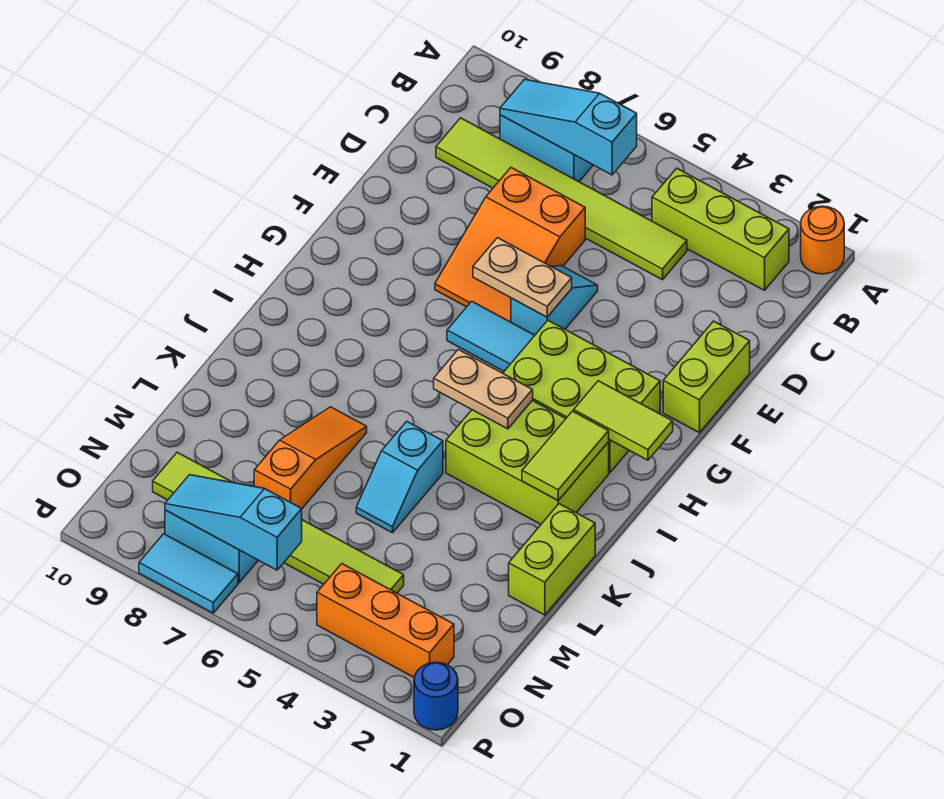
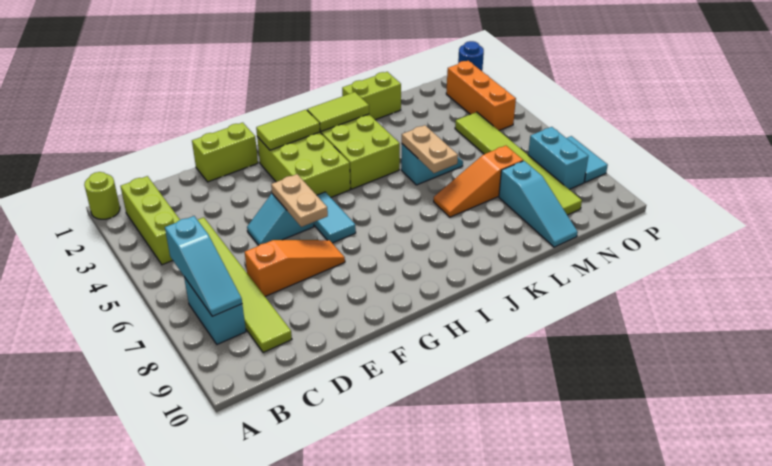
orange 1x1 round brick [801,206,844,274] -> lime 1x1 round brick [84,172,120,219]
orange 2x3 slope [435,168,585,322] -> orange 1x3 slope [245,240,345,296]
lime 1x2 tile [574,381,673,460] -> lime 1x2 tile turned to [256,110,320,150]
tan 1x2 plate [434,349,533,429] -> tan 1x2 plate moved to [402,125,458,173]
cyan 1x3 slope [165,475,302,570] -> cyan 1x3 slope moved to [499,161,578,247]

